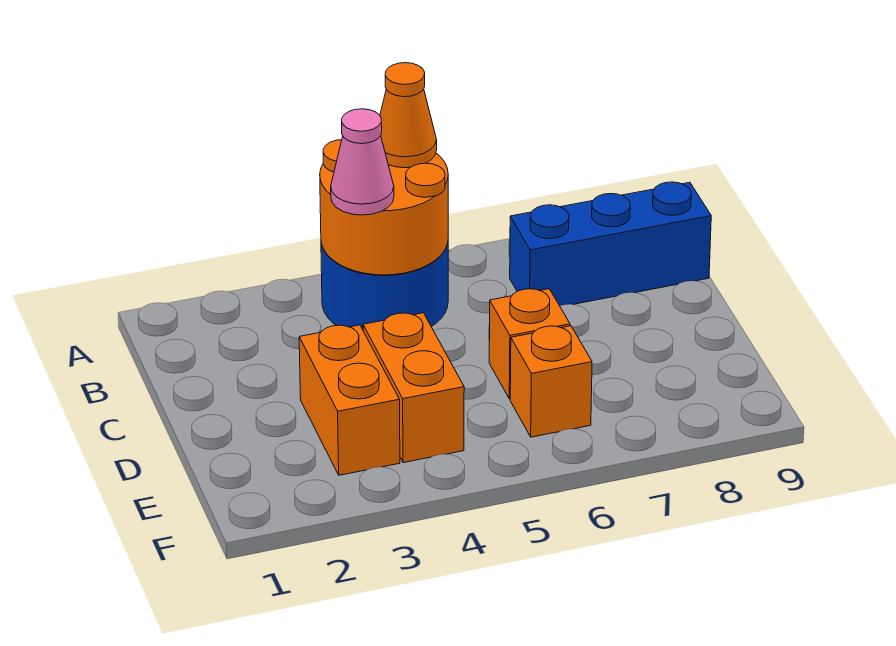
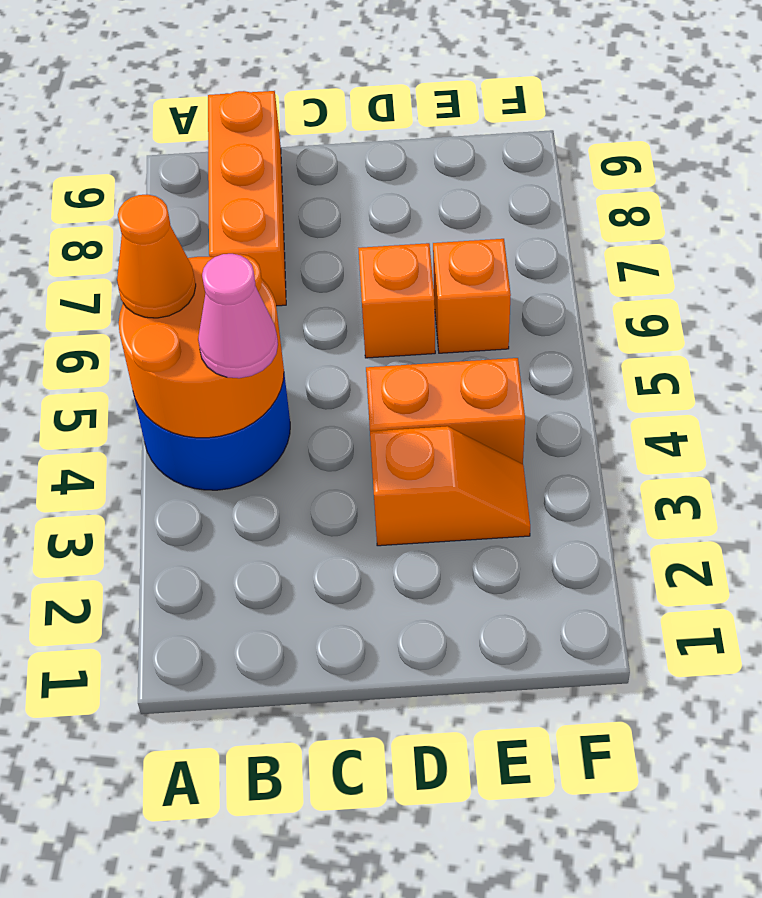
blue 1x3 brick [510,182,711,306] -> orange 1x3 brick [208,91,286,306]
orange 1x2 brick [299,325,400,475] -> orange 1x2 slope [370,426,530,546]

